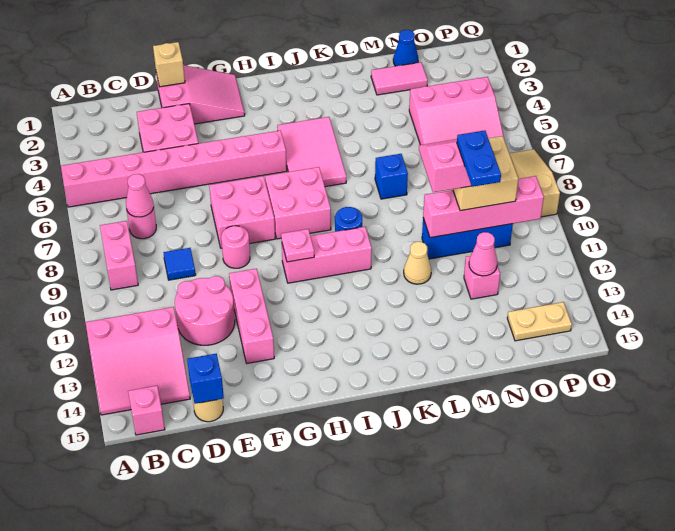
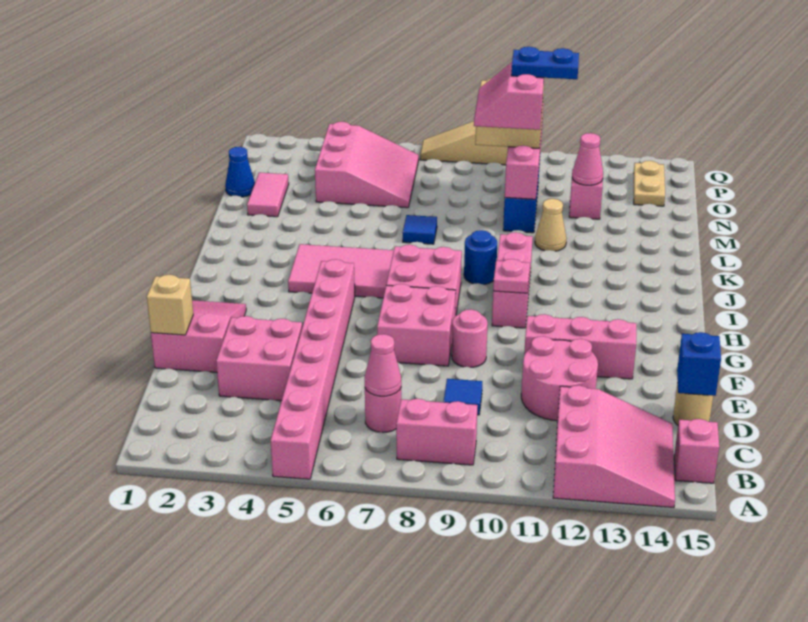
blue 1x1 brick [375,154,408,199] -> blue 1x1 tile [403,215,437,244]

